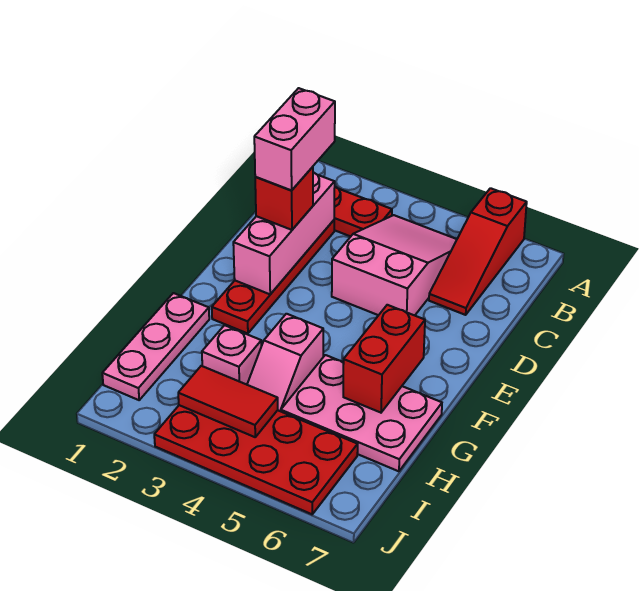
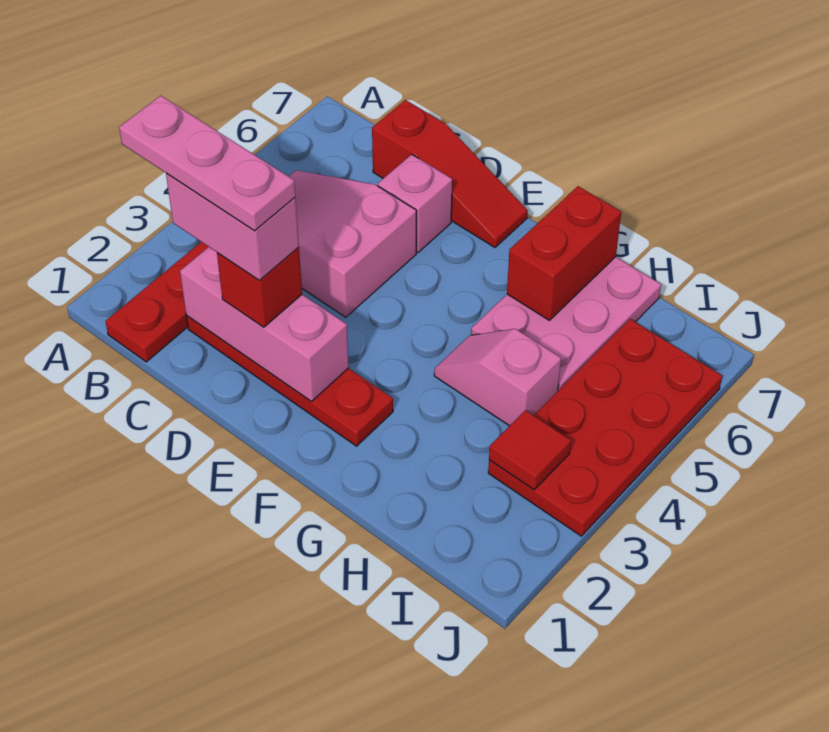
red 1x3 slope [429,188,527,315] -> red 1x3 slope moved to [372,100,528,247]
red 1x2 brick [343,305,425,413] -> red 1x2 brick turned to [507,186,621,320]
pink 1x3 plate [102,293,209,400] -> pink 1x3 plate moved to [119,95,295,231]
pink 1x2 slope [247,314,323,411] -> pink 1x2 slope turned to [434,329,561,426]
pink 1x1 brick [202,325,261,385] -> pink 1x1 brick moved to [378,154,452,252]
red 1x2 tile [178,366,278,437] -> red 1x1 tile [489,410,571,490]

